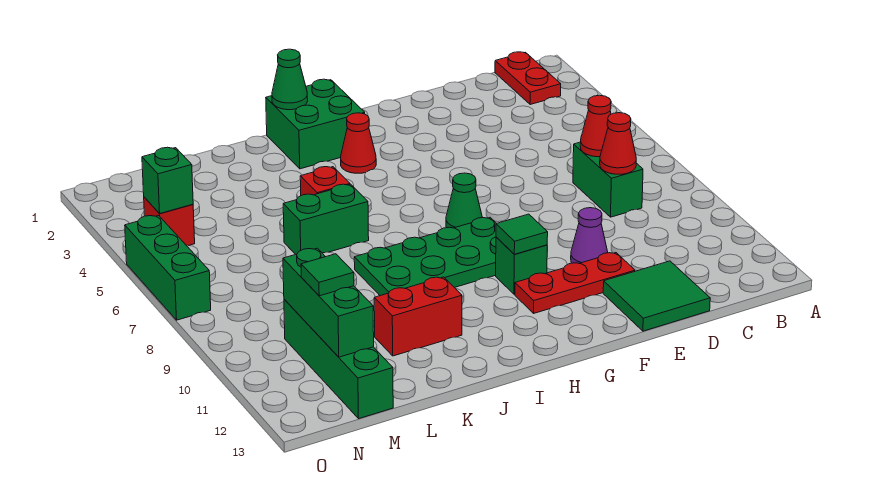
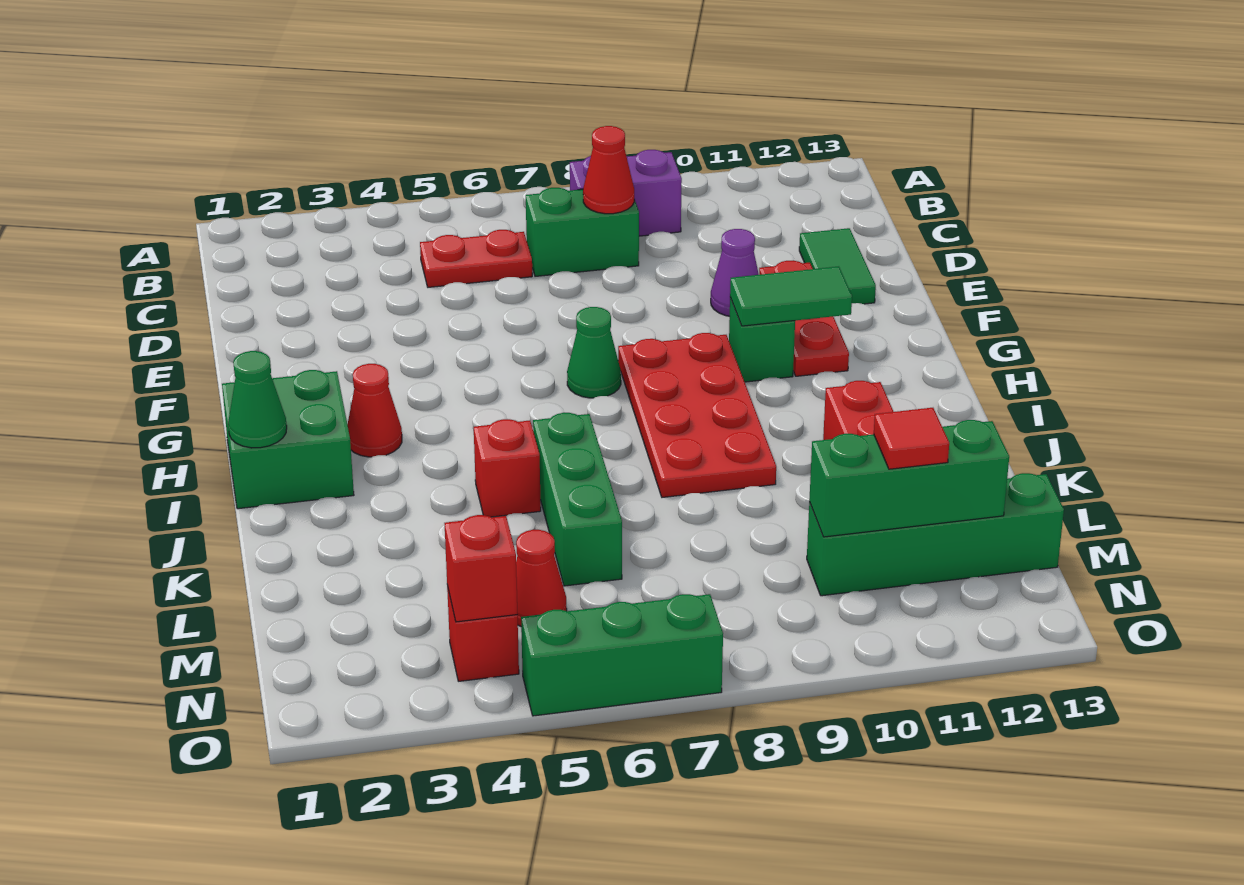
red 1x2 plate [495,52,561,105] -> red 1x2 plate moved to [420,230,532,287]
none -> purple 1x2 brick [570,150,682,236]
red 1x1 cone [580,95,611,157] -> red 1x1 cone moved to [516,530,567,626]
green 2x2 tile [603,261,710,331] -> green 1x2 tile [799,228,876,304]
green 2x4 plate [354,218,497,296] -> red 2x4 plate [618,333,776,497]
green 1x1 tile [496,214,548,254] -> green 1x2 tile [730,267,852,326]
green 1x2 brick [283,184,369,254] -> green 1x3 brick [533,412,622,586]
green 1x1 tile [301,254,354,296] -> red 1x1 tile [874,408,949,469]
green 1x1 brick [142,147,193,214] -> red 1x1 brick [444,515,517,622]

